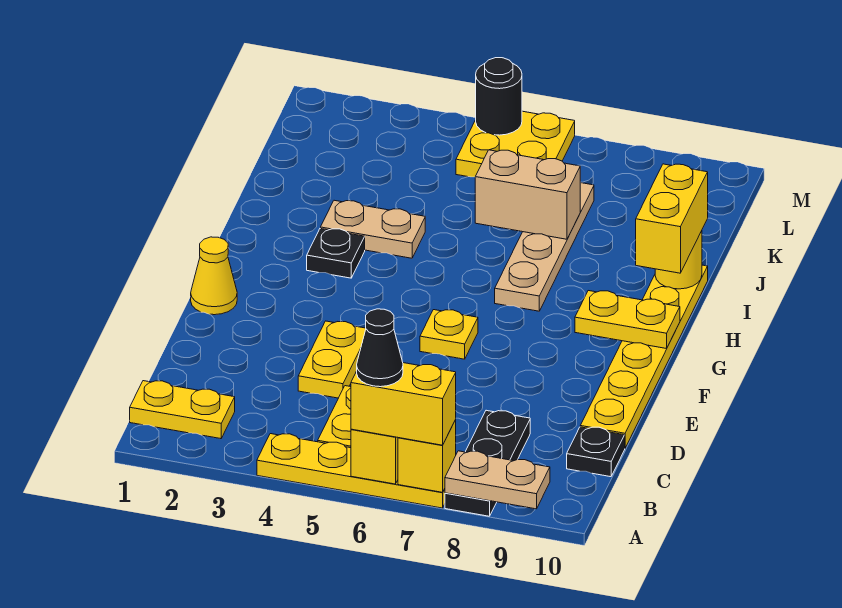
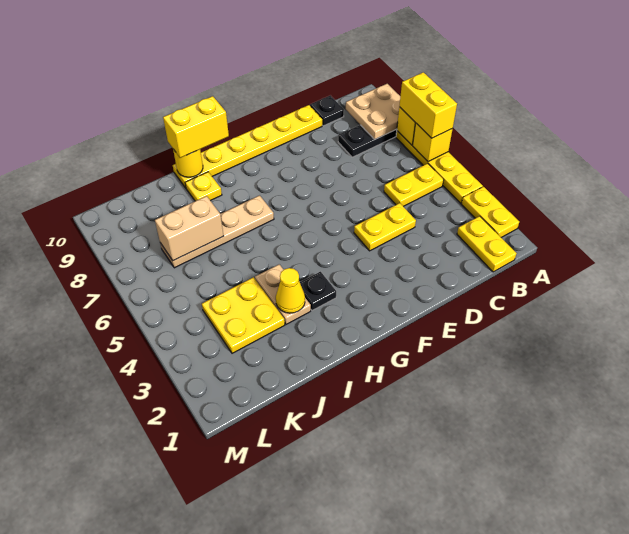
black 1x1 cone [357,309,403,387] -> none
tan 1x2 plate [445,451,550,509] -> tan 2x2 plate [346,84,400,140]
yellow 1x1 cone [191,237,237,315] -> yellow 1x1 cone moved to [276,268,305,313]
yellow 1x1 plate [420,310,478,359] -> yellow 1x1 plate moved to [185,172,222,201]
yellow 1x2 plate [575,291,680,349] -> yellow 1x2 plate moved to [461,187,519,237]
tan 1x2 brick [475,150,581,239] -> tan 1x2 brick turned to [155,196,223,261]
yellow 2x2 plate [456,111,575,177] -> yellow 2x2 plate moved to [202,277,285,353]
black 1x1 round brick [476,58,522,135] -> none

